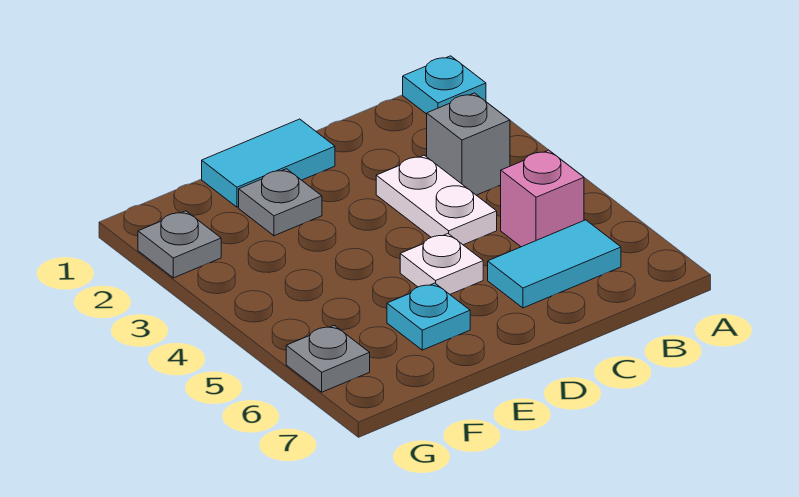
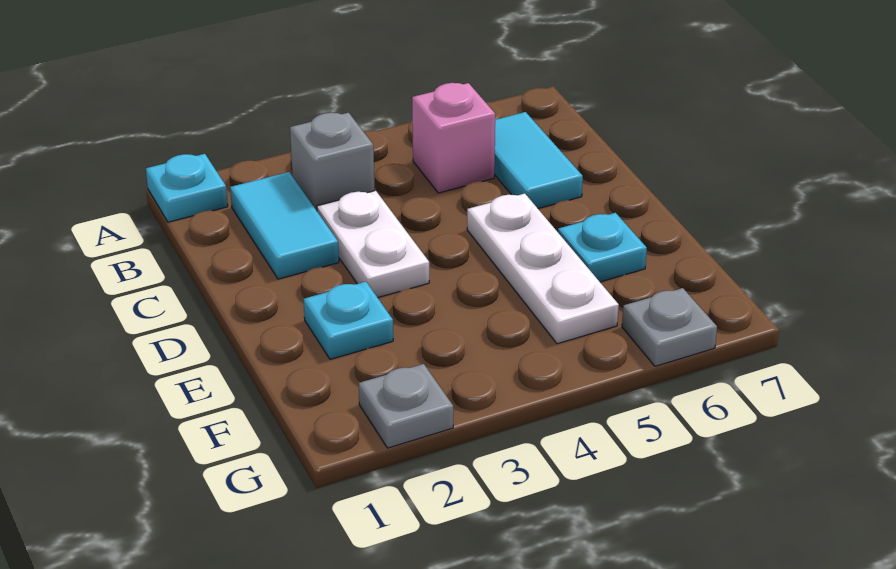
white 1x2 plate [376,155,497,245] -> white 1x2 plate turned to [317,191,429,298]
cyan 1x2 tile [202,119,335,207] -> cyan 1x2 tile moved to [230,172,339,279]
white 1x1 plate [400,234,483,294] -> white 1x3 plate [467,194,619,344]
grey 1x1 plate [239,169,322,236] -> cyan 1x1 plate [304,282,393,359]

